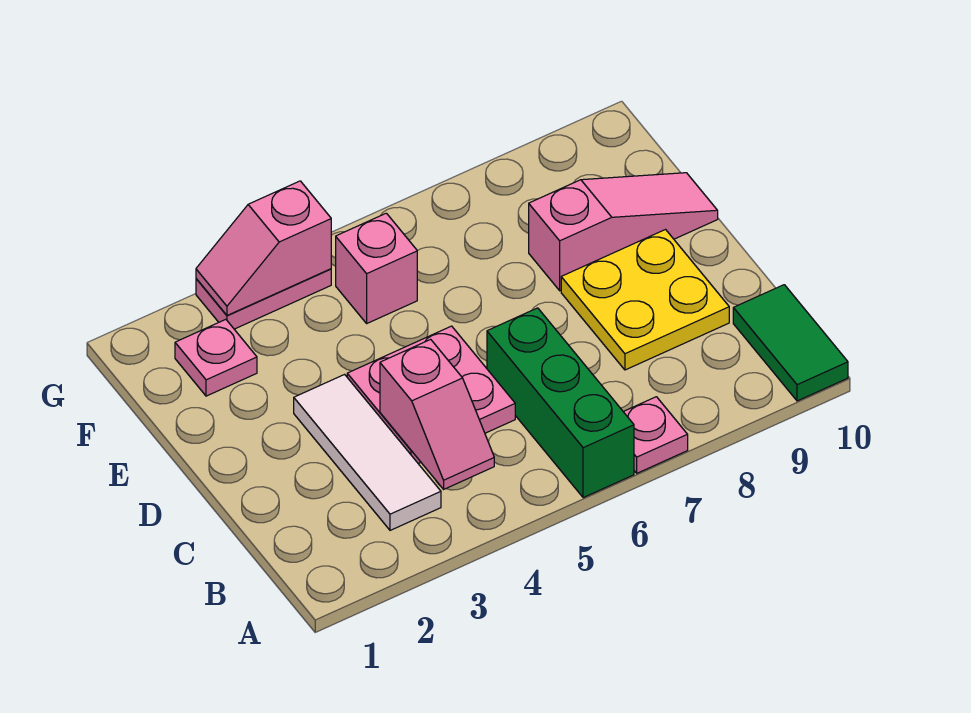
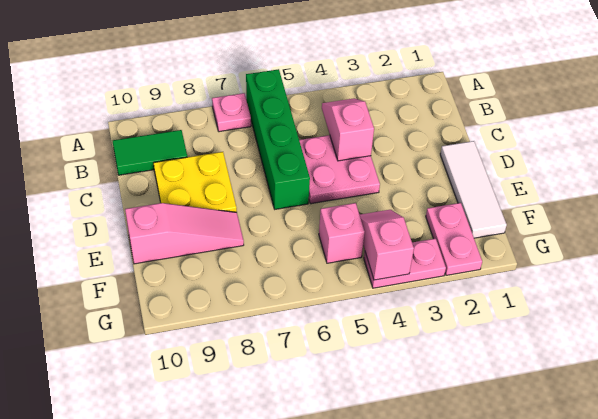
green 1x3 brick [487,308,634,498] -> green 1x4 brick [246,69,310,209]
green 1x2 tile [733,285,848,401] -> green 1x2 tile turned to [113,130,187,175]
white 1x3 tile [294,375,441,530] -> white 1x3 tile moved to [440,141,507,238]
pink 1x3 slope [529,173,718,291] -> pink 1x3 slope turned to [125,203,244,264]
pink 1x1 plate [175,319,257,396] -> pink 1x2 plate [426,203,482,275]
pink 1x2 slope [196,181,331,315] -> pink 1x2 slope turned to [360,210,414,280]

